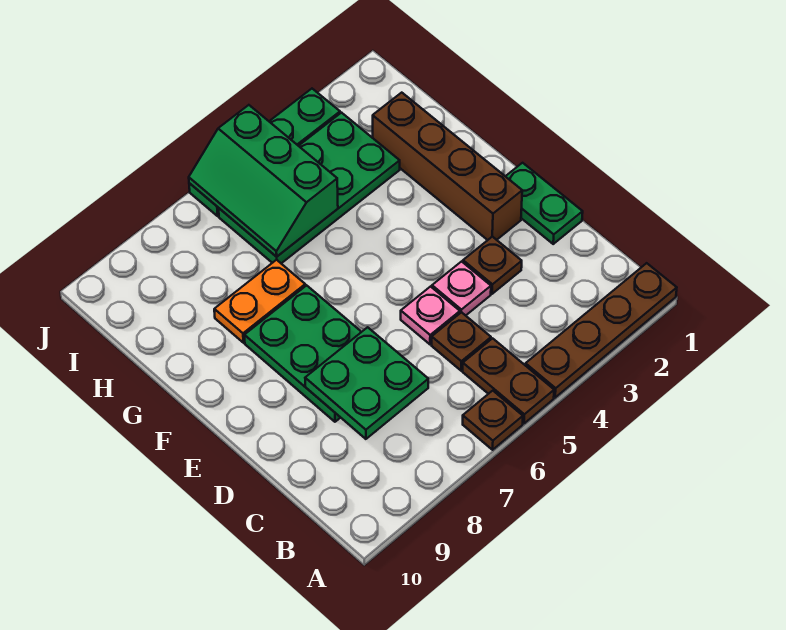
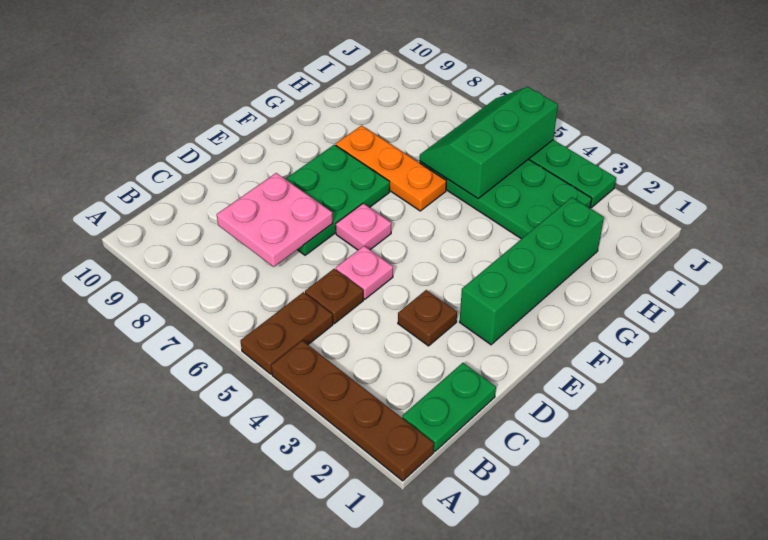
brown 1x1 plate [463,391,523,450] -> none
green 2x2 plate [305,327,428,439] -> pink 2x2 plate [217,173,333,267]
green 1x2 plate [506,163,583,244] -> green 1x2 plate moved to [402,363,496,451]
pink 1x1 plate [432,262,491,316] -> pink 1x1 plate moved to [336,203,391,250]
brown 1x4 brick [373,93,522,240] -> green 1x4 brick [460,197,604,345]
orange 1x2 plate [214,260,305,343] -> orange 1x3 plate [336,126,446,211]

